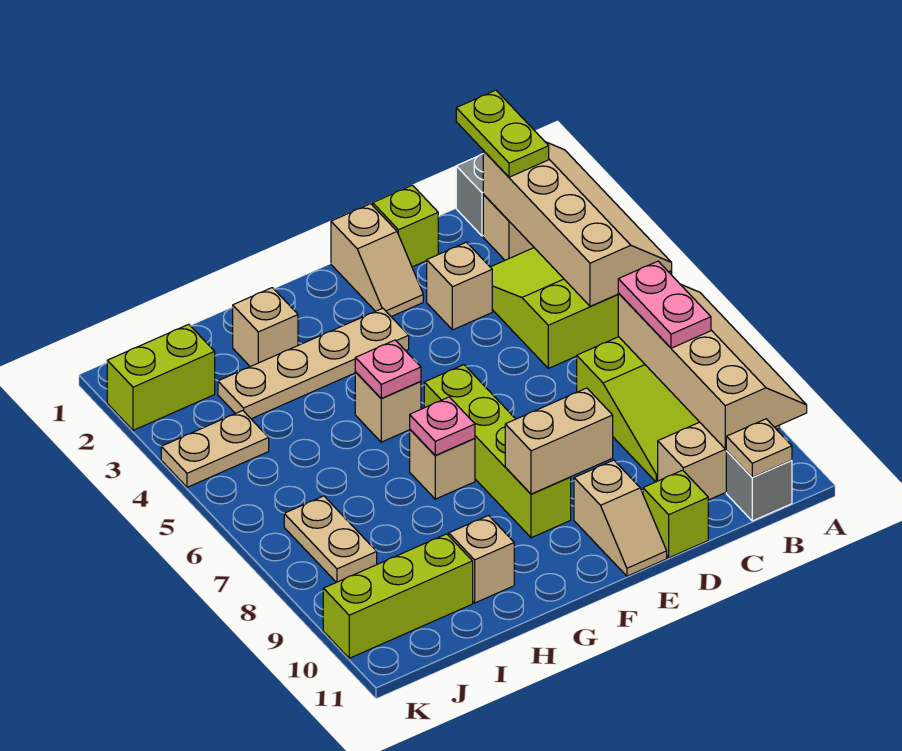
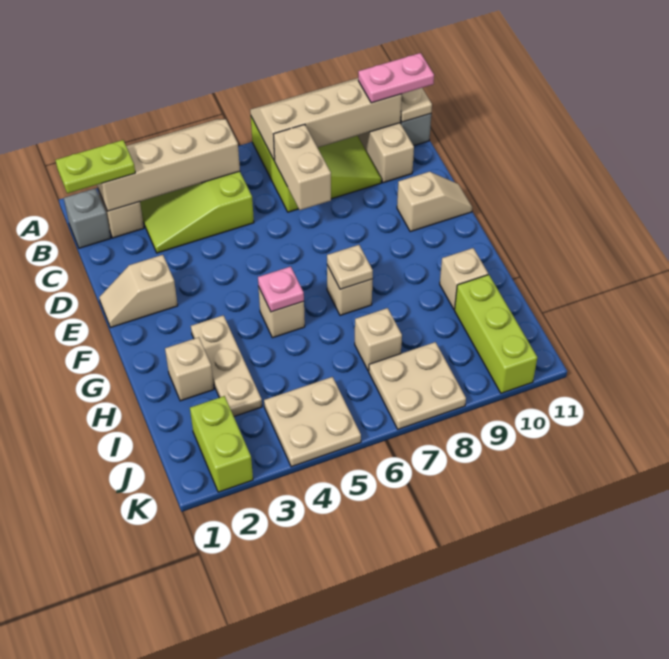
pink 1x2 plate [618,261,711,348] -> pink 1x2 plate moved to [358,53,434,103]
lime 1x1 brick [373,185,438,267] -> none
tan 1x1 brick [427,242,492,330] -> tan 1x1 brick moved to [355,308,402,371]
lime 1x1 brick [643,470,708,558] -> none
tan 1x2 slope [331,204,423,317] -> tan 1x2 slope turned to [99,255,178,327]
tan 1x2 brick [505,388,613,494] -> tan 1x2 brick moved to [274,124,331,210]
tan 1x4 plate [218,308,409,419] -> tan 1x3 plate [191,315,262,416]
lime 1x4 brick [424,365,571,538] -> none
pink 1x1 plate [410,397,475,455] -> tan 1x1 plate [327,245,373,289]
tan 1x2 plate [161,411,269,487] -> tan 2x2 plate [264,377,361,467]
tan 1x2 plate [284,496,377,582] -> tan 2x2 plate [369,342,466,429]

